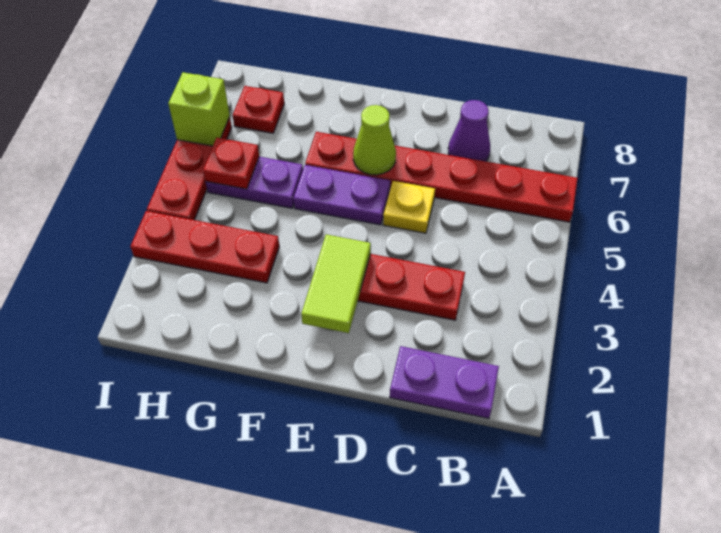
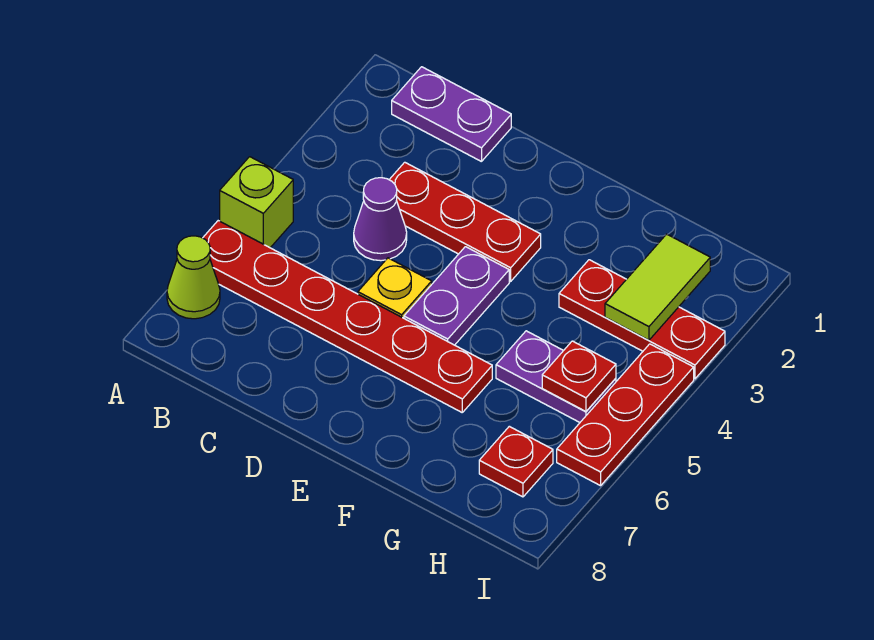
purple 1x1 cone [448,100,490,161] -> purple 1x1 cone moved to [354,178,407,261]
lime 1x2 tile [301,235,371,333] -> lime 1x2 tile moved to [605,234,710,340]
purple 1x2 plate [293,165,390,225] -> purple 1x2 plate turned to [404,247,509,345]
lime 1x1 cone [353,105,396,175] -> lime 1x1 cone moved to [167,236,220,319]
lime 1x1 brick [168,72,230,146] -> lime 1x1 brick moved to [220,157,293,248]

